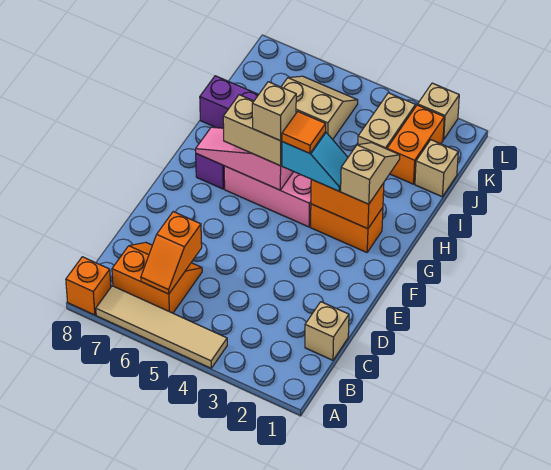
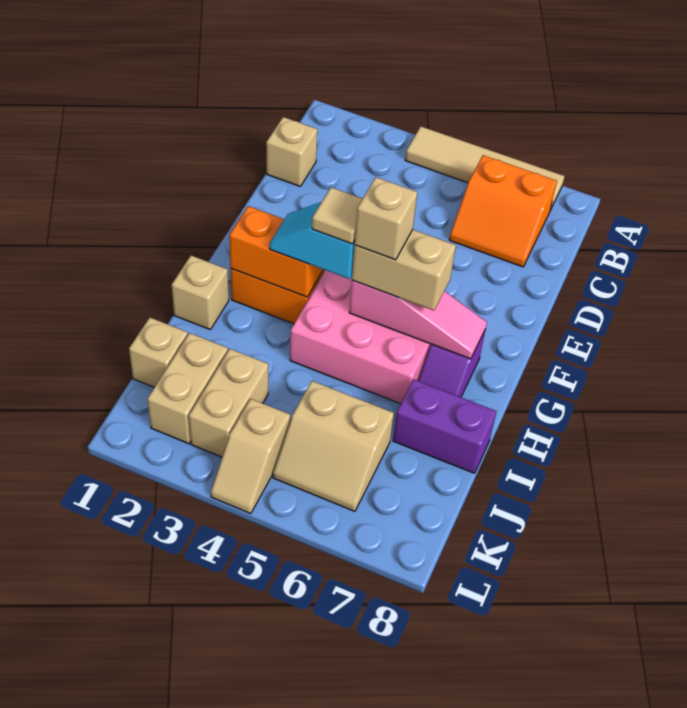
orange 1x1 brick [66,257,111,315] -> none
orange 1x2 slope [141,212,202,294] -> none
tan 1x2 slope [341,143,400,204] -> tan 1x2 slope moved to [211,399,290,514]
orange 1x1 tile [282,112,326,153] -> tan 1x1 tile [312,187,362,244]
orange 1x2 brick [387,105,444,184] -> tan 1x2 brick [148,333,228,444]
tan 1x1 brick [418,83,459,140] -> tan 1x1 brick moved to [172,256,229,330]

